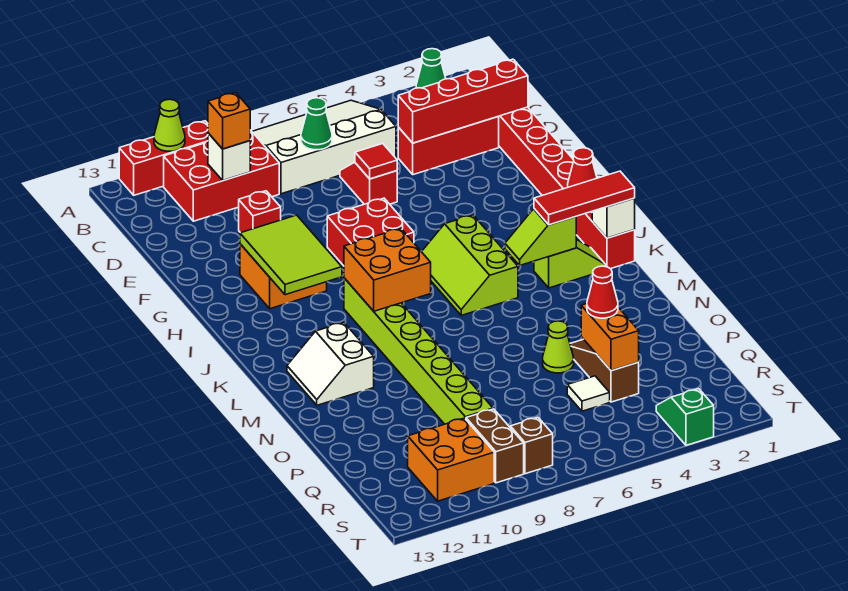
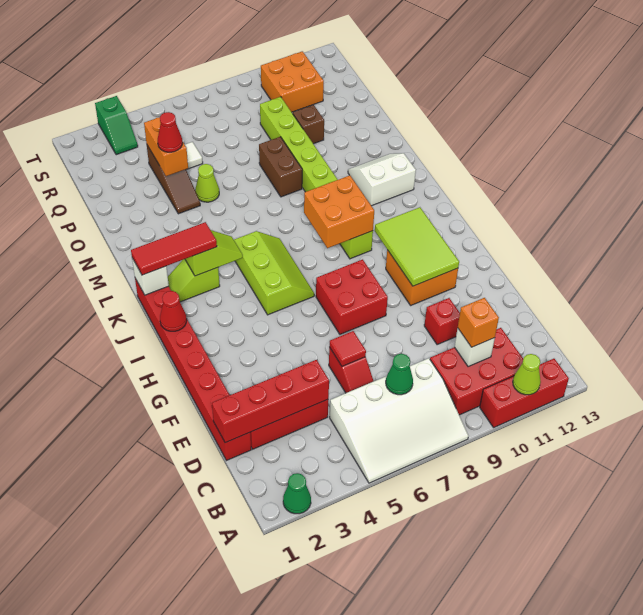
white 2x2 slope [287,322,374,405] -> white 2x2 slope turned to [348,153,416,206]
brown 1x2 brick [466,409,524,483] -> brown 1x2 brick moved to [259,137,302,197]
brown 1x1 brick [510,417,553,474] -> brown 1x1 brick moved to [293,105,324,144]

